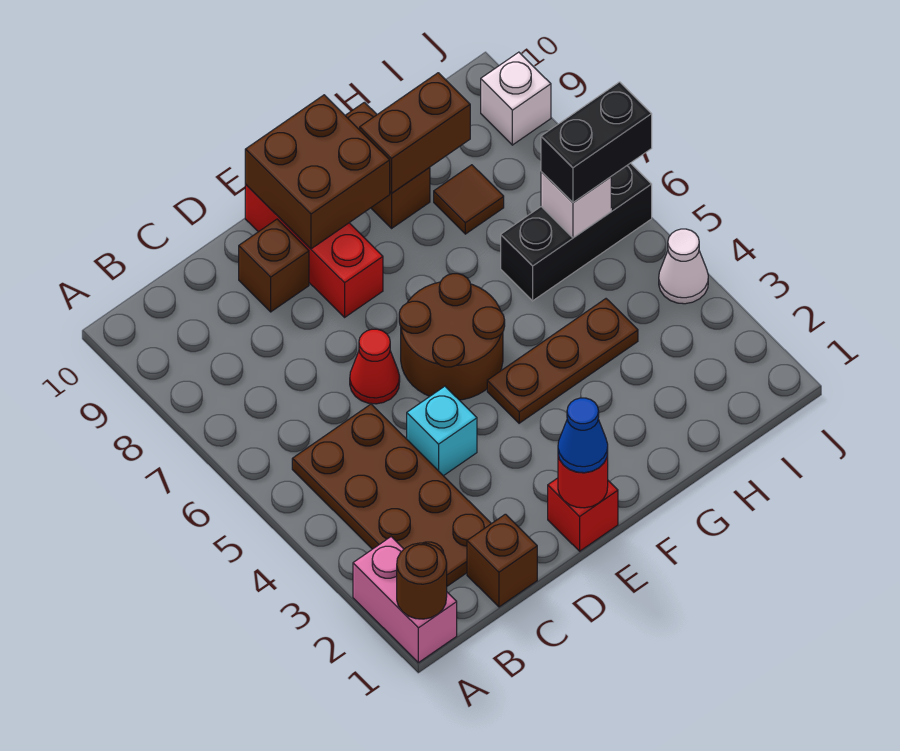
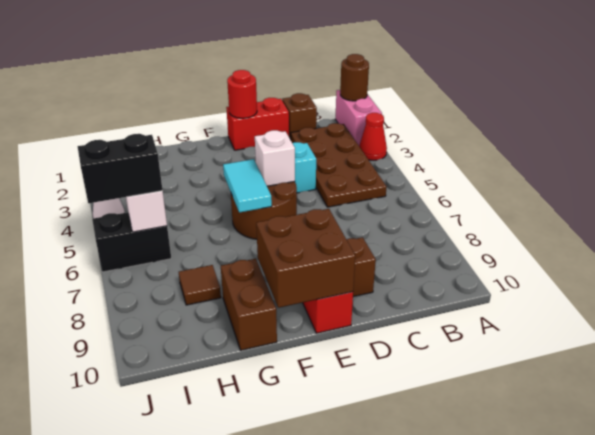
red 1x1 cone [350,329,400,404] -> red 1x1 cone moved to [359,113,387,160]
red 1x1 brick [548,478,618,551] -> red 1x2 brick [226,98,289,150]
blue 1x1 cone [558,398,608,473] -> none
brown 1x3 plate [487,299,638,423] -> none
none -> cyan 1x2 tile [223,159,272,212]
brown 1x2 brick [360,73,470,193] -> none
black 1x3 brick [501,163,652,301] -> black 1x2 brick [92,212,171,272]
white 1x1 brick [481,52,551,145] -> white 1x1 brick moved to [255,130,295,186]

